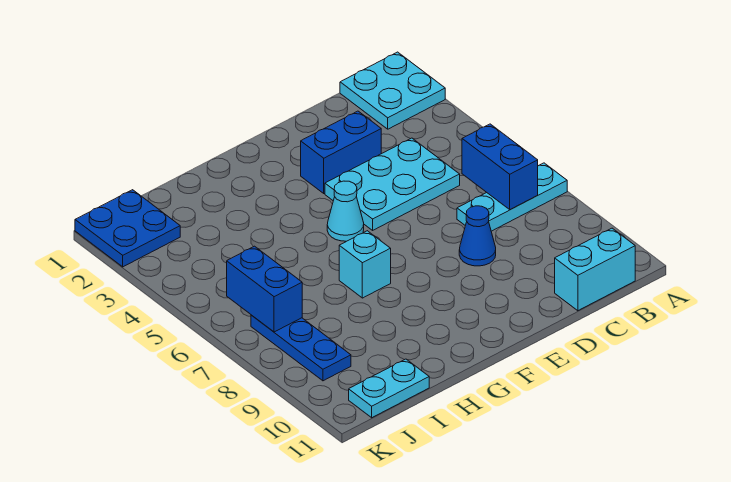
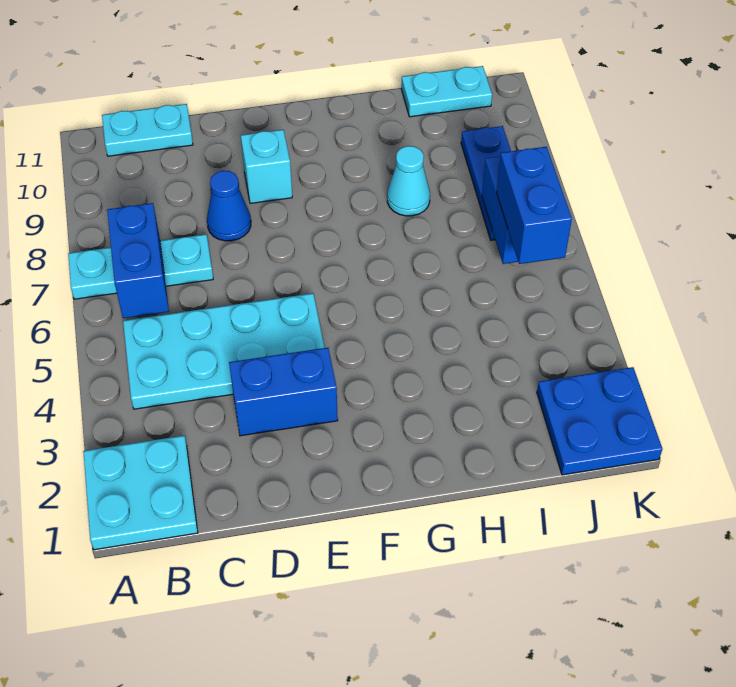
cyan 1x2 brick [555,228,635,311] -> cyan 1x2 plate [102,104,193,156]
cyan 2x3 plate [325,138,460,230] -> cyan 2x4 plate [123,293,325,409]
cyan 1x1 cone [327,181,364,241] -> cyan 1x1 cone moved to [387,146,430,216]
cyan 1x1 brick [339,231,391,298] -> cyan 1x1 brick moved to [241,130,292,203]
none -> blue 1x2 brick [496,147,572,264]

